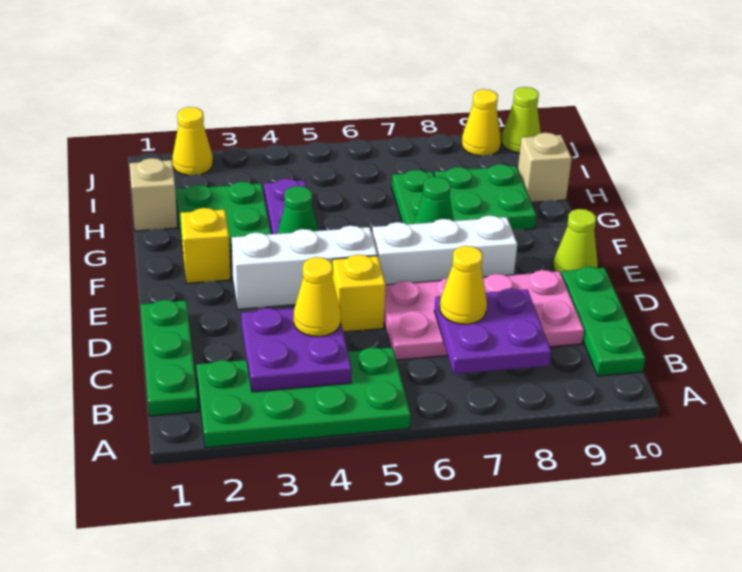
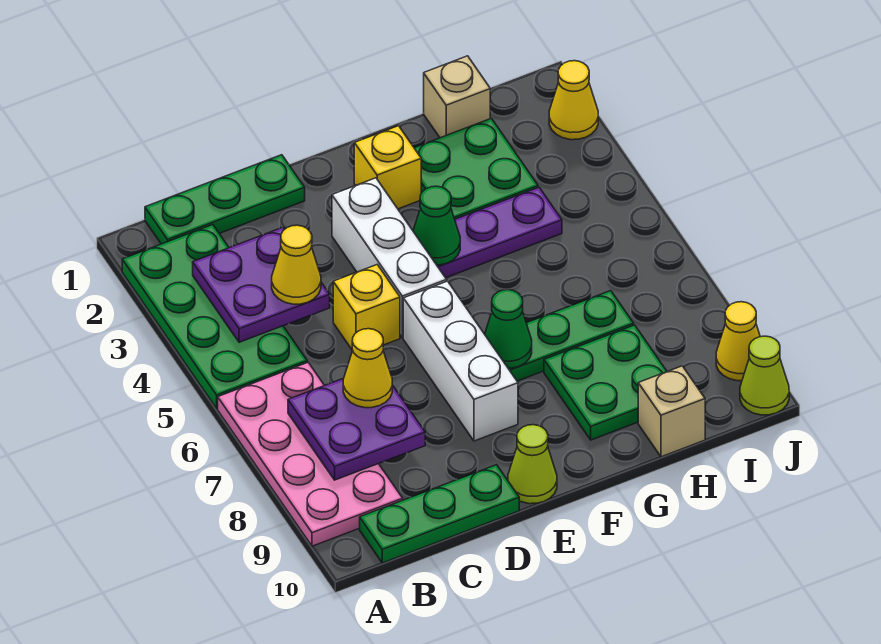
pink 2x4 plate [384,270,584,360] -> pink 2x4 plate moved to [218,362,403,546]

